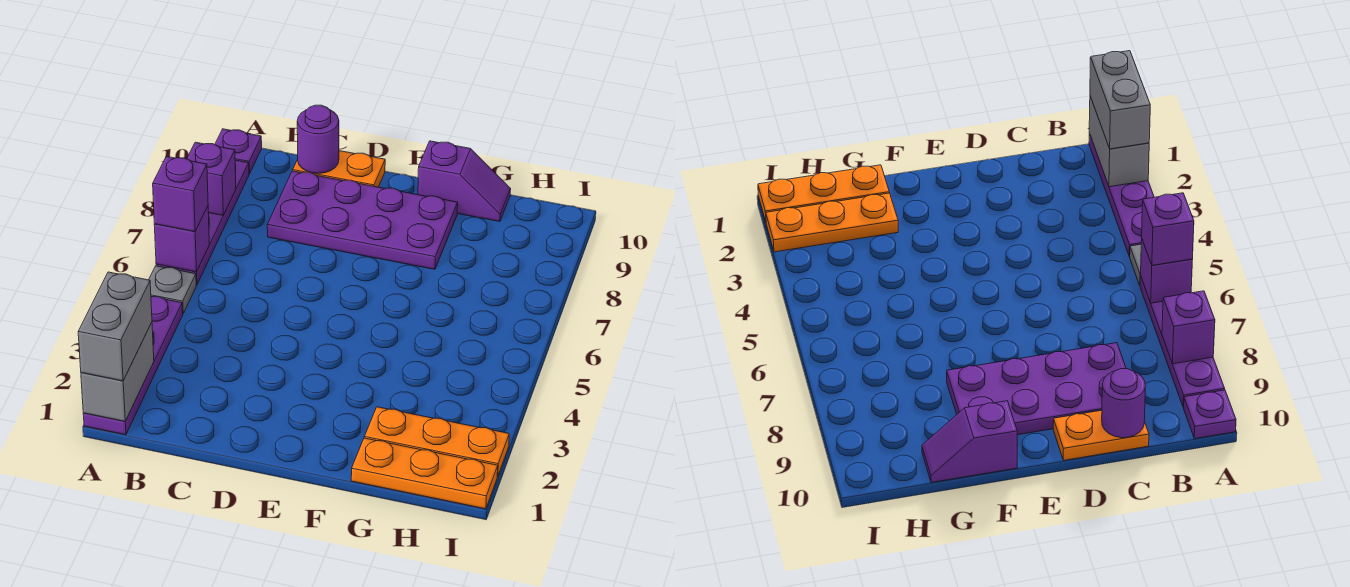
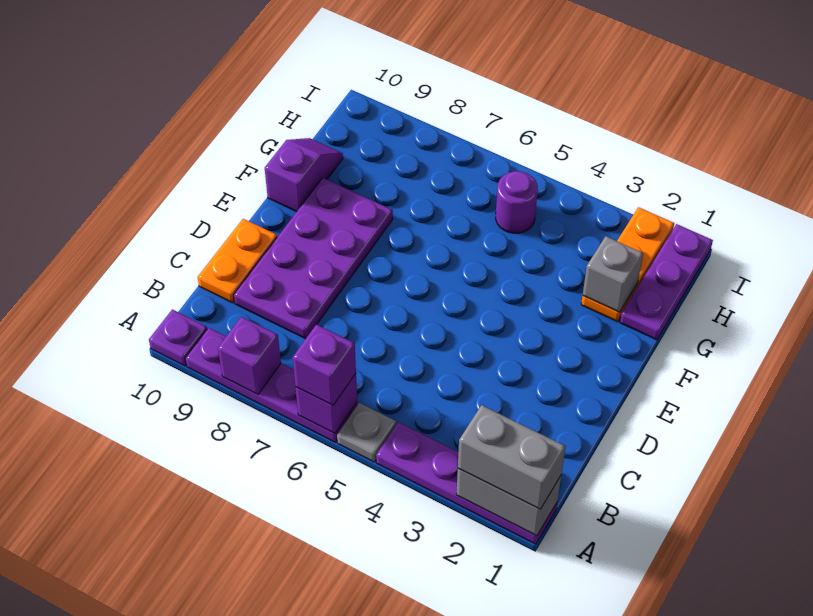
purple 1x1 round brick [297,105,339,173] -> purple 1x1 round brick moved to [496,171,538,233]
orange 1x3 plate [351,438,498,509] -> purple 1x3 plate [620,224,713,340]
none -> grey 1x1 brick [583,236,643,312]

